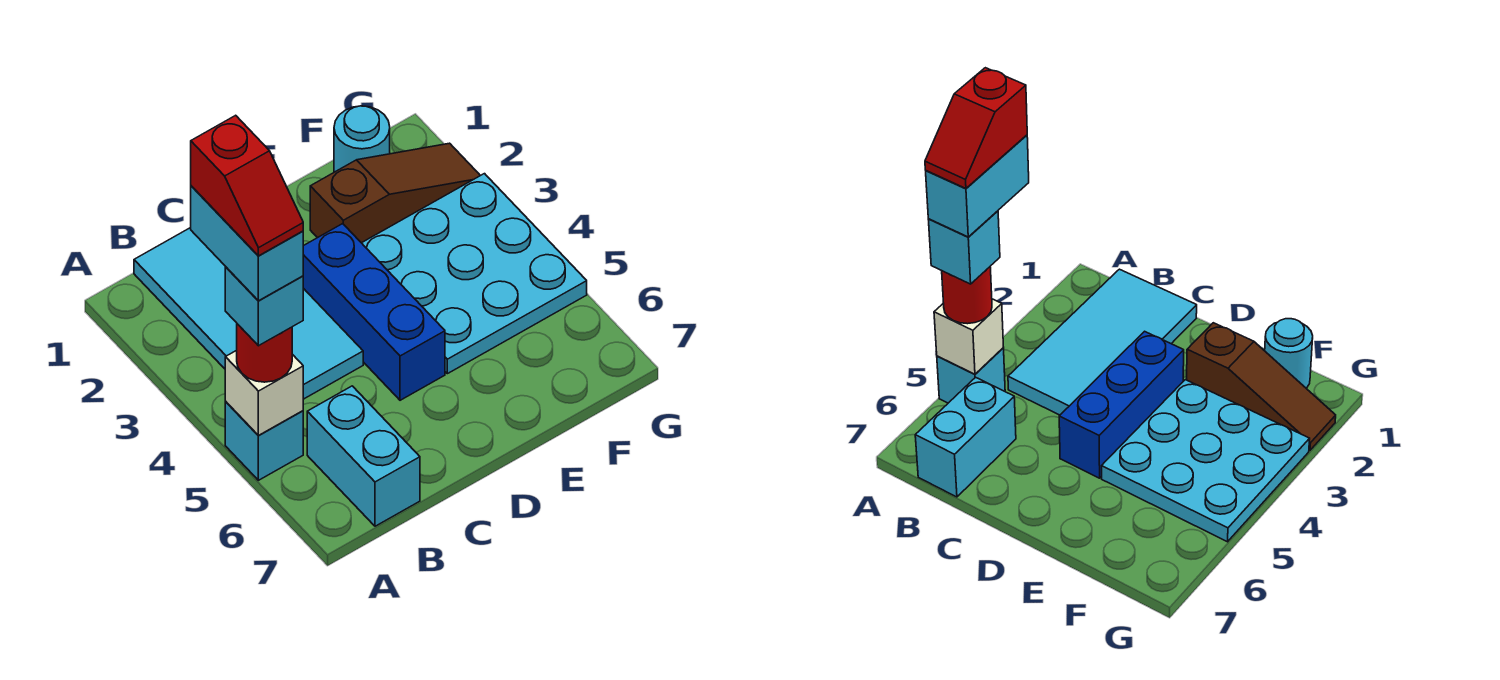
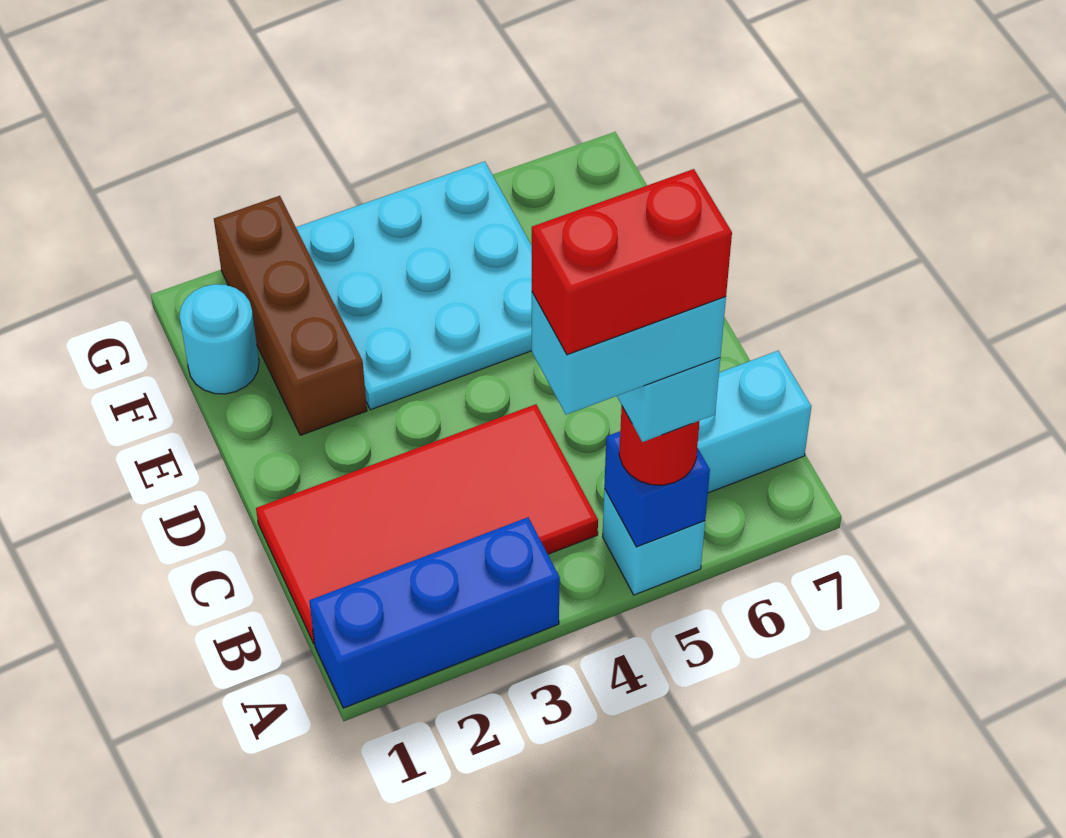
red 1x2 slope [191,115,303,256] -> red 1x2 brick [532,169,732,355]
white 1x1 brick [225,350,303,435] -> blue 1x1 brick [604,431,710,547]
cyan 2x4 tile [134,228,363,399] -> red 2x4 tile [256,404,598,644]
blue 1x3 brick [303,224,445,400] -> blue 1x3 brick moved to [309,517,560,708]
brown 1x3 slope [310,143,480,243] -> brown 1x3 brick [214,196,367,435]

